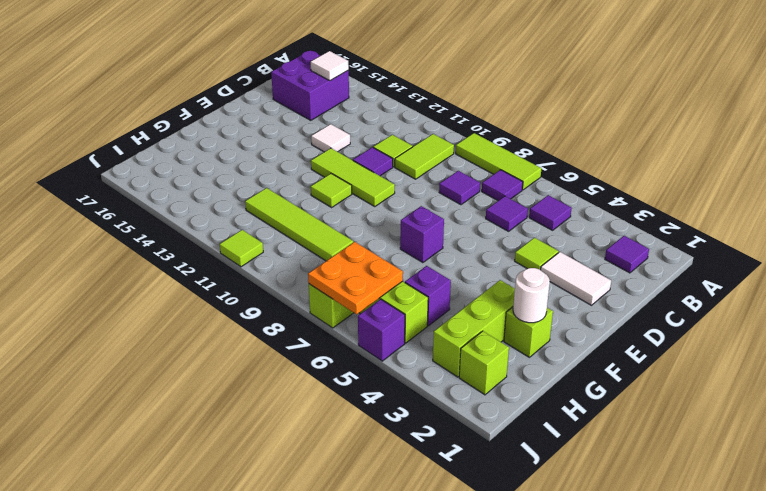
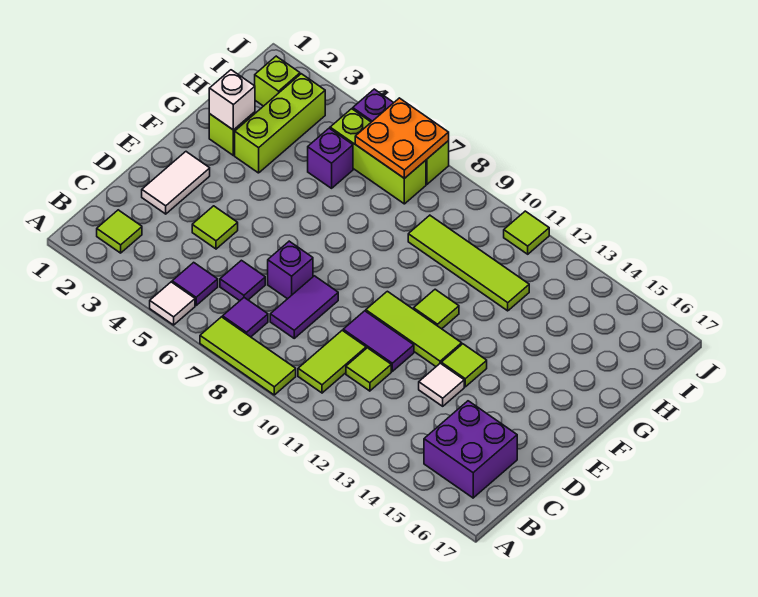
purple 1x1 tile [605,236,649,273] -> lime 1x1 tile [97,210,142,253]
white 1x1 tile [311,51,349,81] -> white 1x1 tile moved to [150,282,195,325]
purple 1x1 tile [439,171,480,205] -> purple 1x2 tile [270,276,338,338]
white 1x2 tile [541,252,611,305] -> white 1x2 tile turned to [142,152,210,214]
purple 1x1 tile [353,147,393,176] -> purple 1x2 tile [343,311,414,371]
none -> lime 1x1 tile [441,344,487,387]
purple 1x1 brick [400,206,444,263] -> purple 1x1 brick moved to [268,241,313,299]
white 1x1 round brick [513,268,550,323] -> white 1x1 brick [209,70,255,130]

